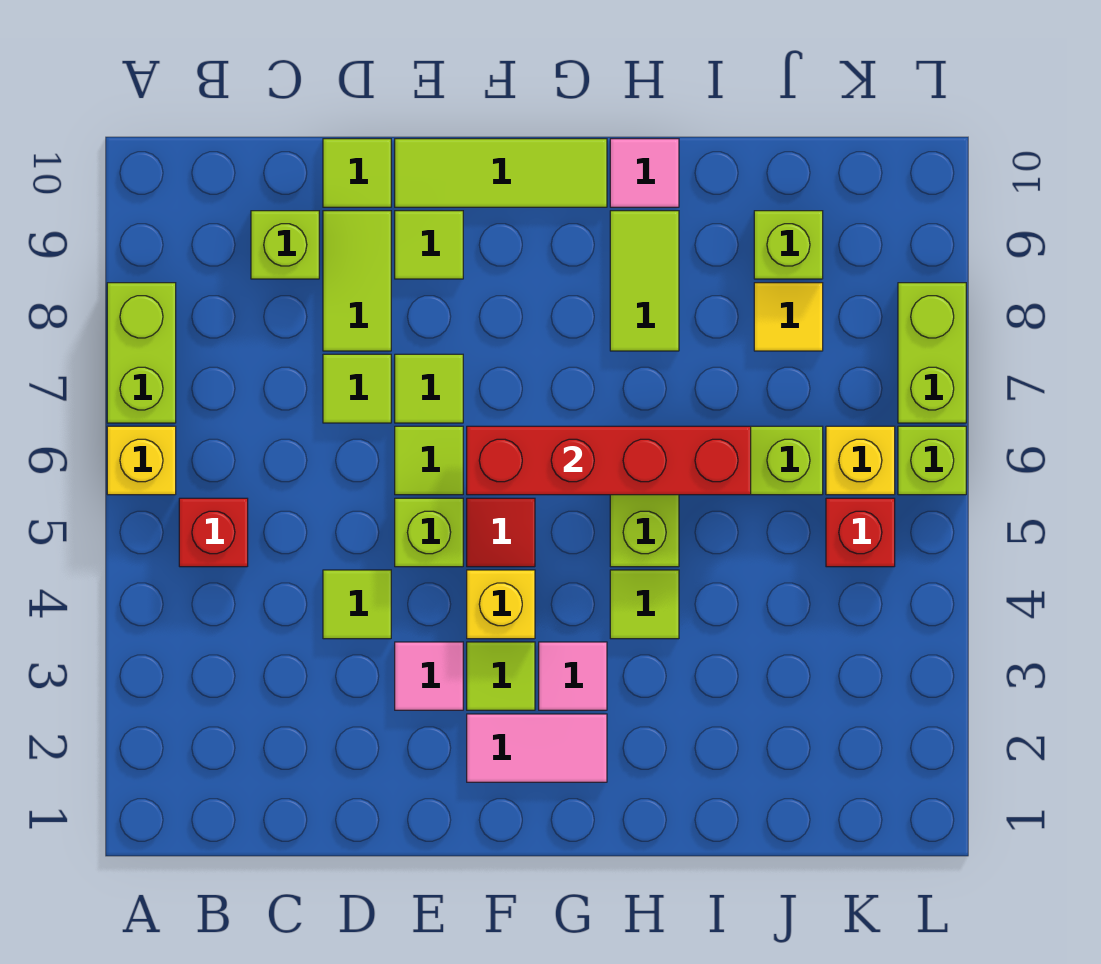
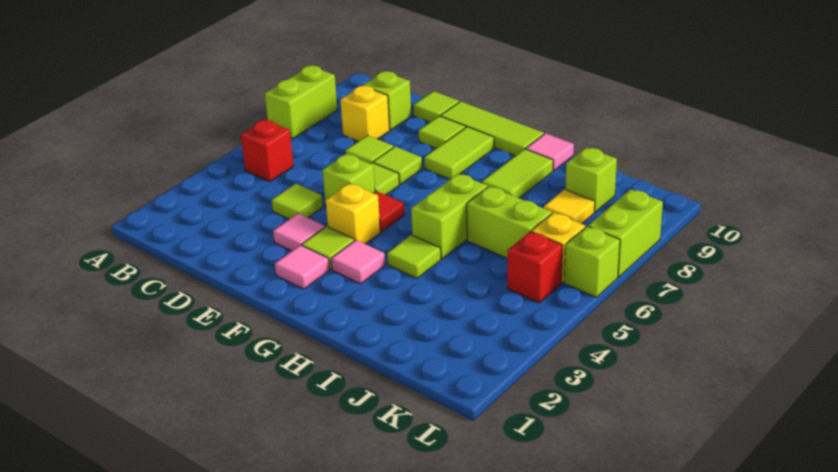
yellow 1x1 brick [107,426,176,495] -> yellow 1x1 brick moved to [340,86,390,141]
lime 1x2 tile [323,211,391,351] -> lime 1x2 tile moved to [424,127,494,179]
pink 1x2 tile [467,714,607,782] -> pink 1x1 tile [275,245,329,289]
red 1x4 brick [467,426,751,495] -> none

